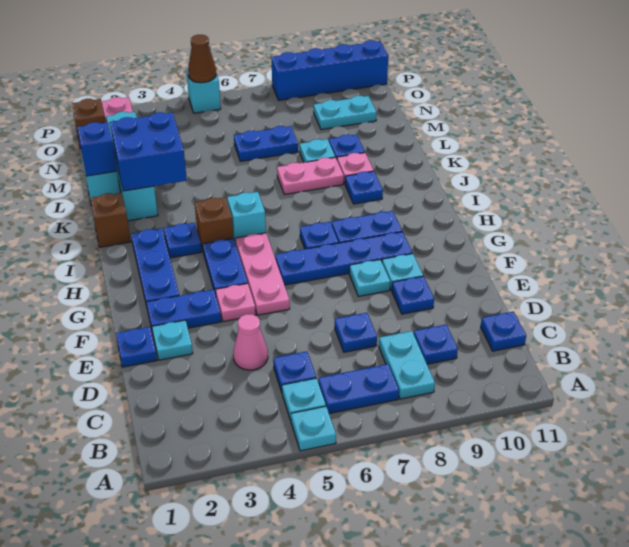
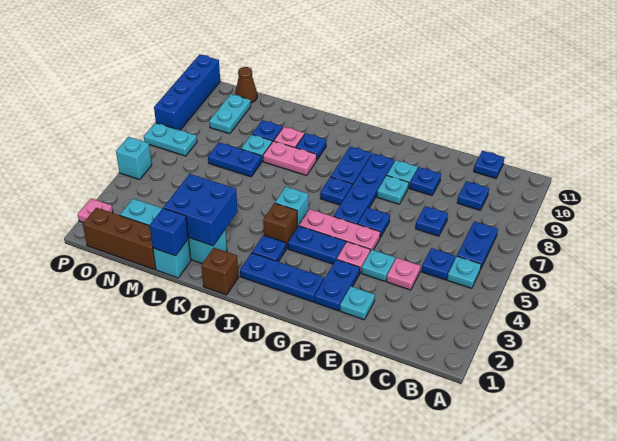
cyan 1x1 plate [291,406,336,451] -> cyan 1x1 plate moved to [361,250,395,281]
cyan 1x2 plate [379,331,435,399] -> cyan 1x2 plate moved to [144,123,197,156]
pink 1x1 cone [233,314,268,370] -> pink 1x1 plate [387,258,421,290]
blue 1x1 plate [116,327,157,367] -> blue 1x1 plate moved to [358,208,390,237]
pink 1x2 plate [277,157,344,195] -> pink 1x2 plate turned to [263,141,317,175]
blue 1x2 plate [234,126,298,161] -> blue 1x2 plate turned to [208,142,262,177]
brown 1x1 brick [72,99,106,149] -> brown 1x3 brick [83,208,156,270]
brown 1x1 cone [188,35,216,83] -> brown 1x1 cone moved to [235,67,257,103]

